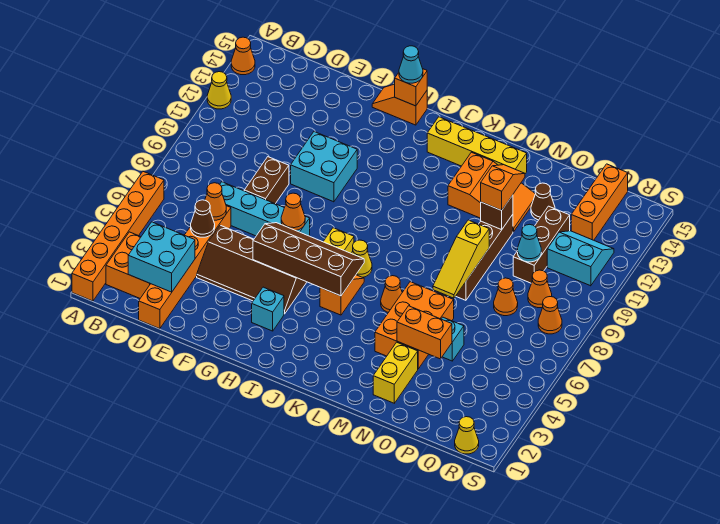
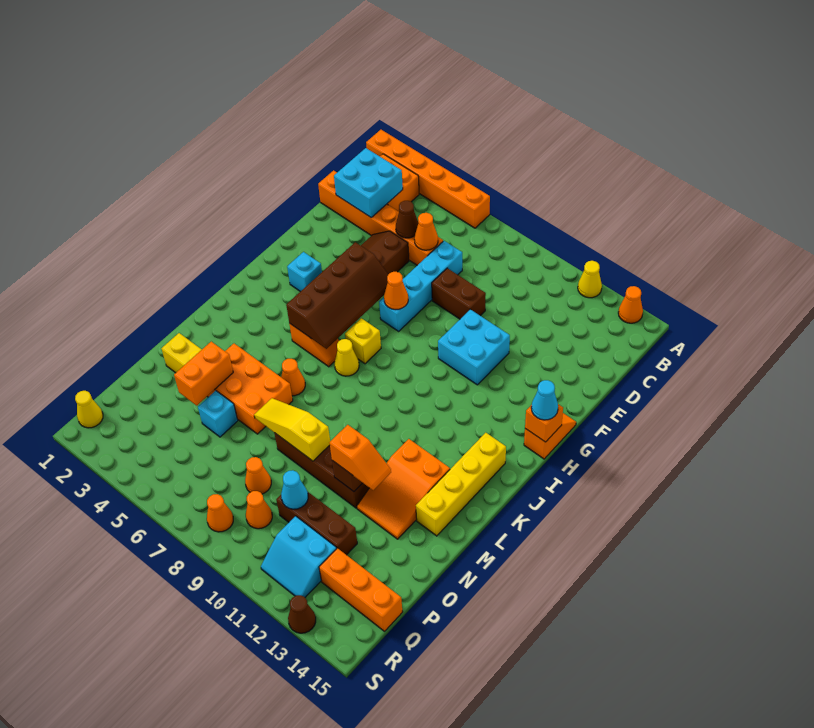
brown 1x1 cone [531,183,555,220] -> brown 1x1 cone moved to [288,595,316,633]
cyan 2x2 slope [547,231,614,286] -> cyan 2x2 slope turned to [261,516,337,597]

